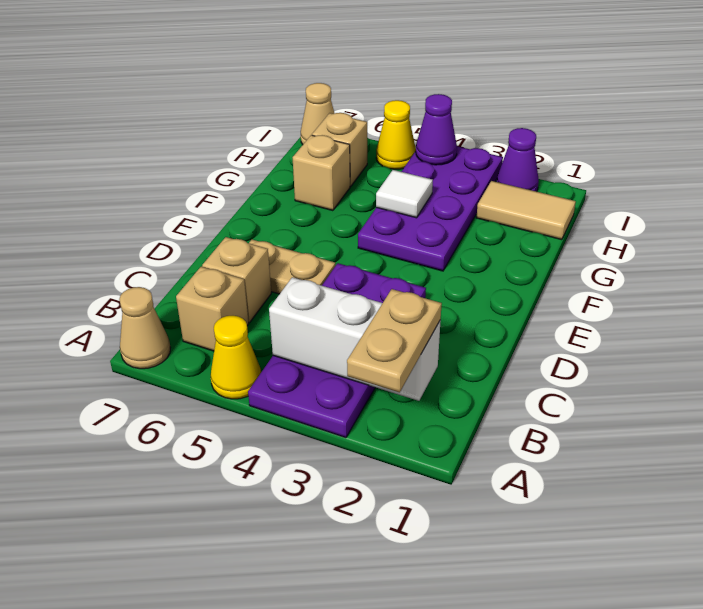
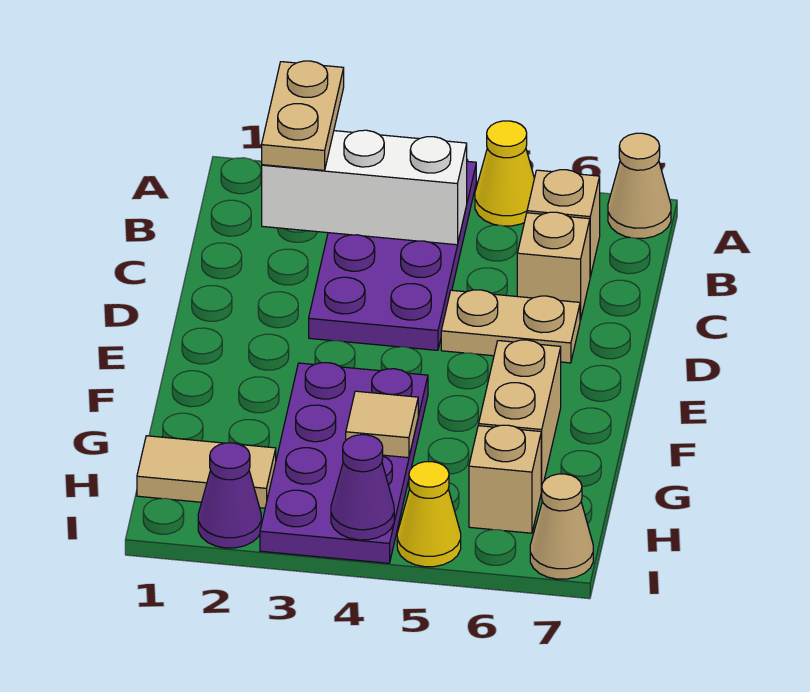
white 1x1 tile [376,170,433,218] -> tan 1x1 tile [346,391,418,458]
tan 1x1 brick [293,135,350,211] -> tan 1x2 brick [479,340,561,490]

